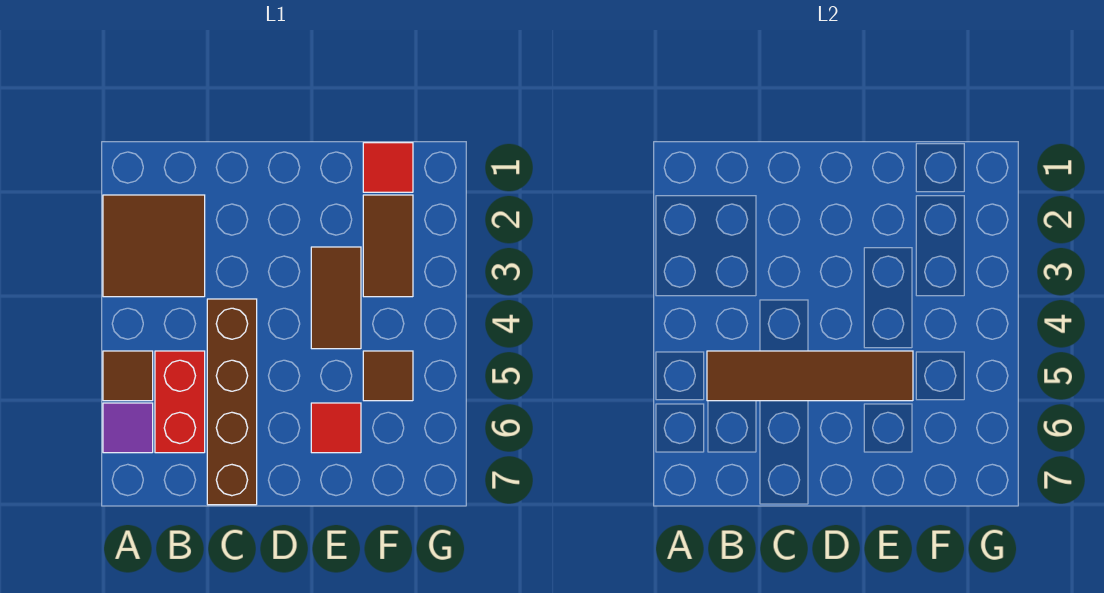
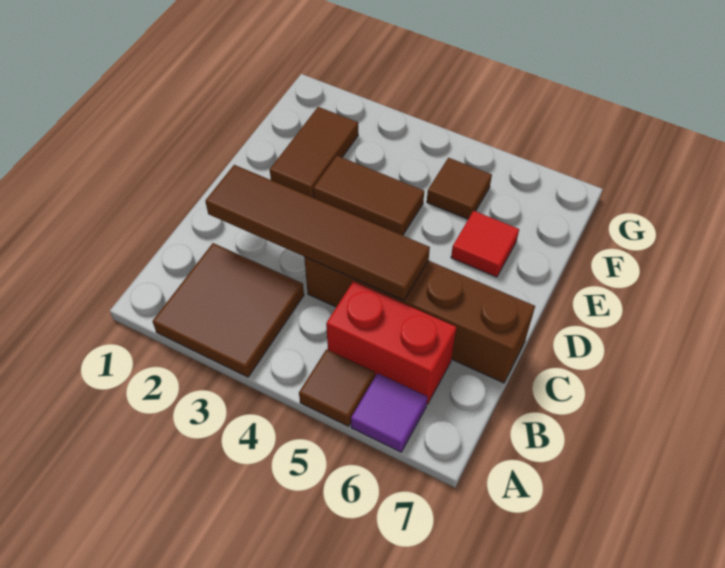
brown 1x4 tile [707,351,913,401] -> brown 1x4 tile turned to [205,165,430,300]
red 1x1 tile [363,143,413,192] -> none
brown 1x2 tile [363,195,413,297] -> brown 1x2 tile turned to [270,107,358,198]

